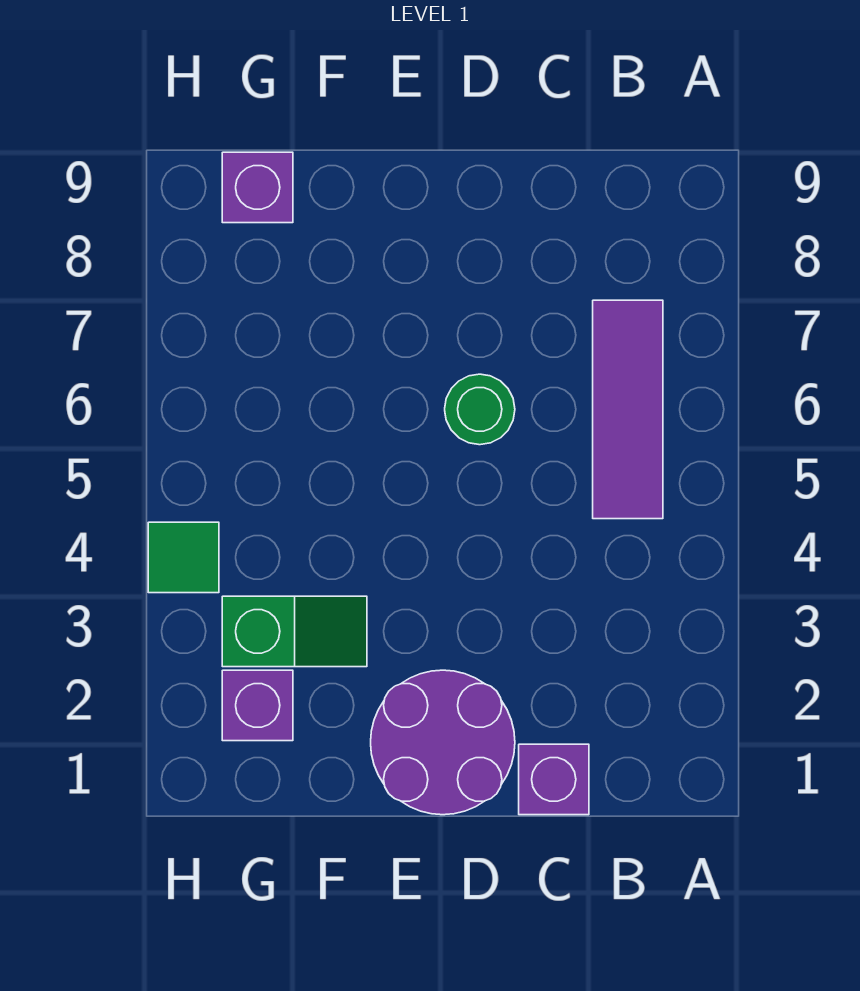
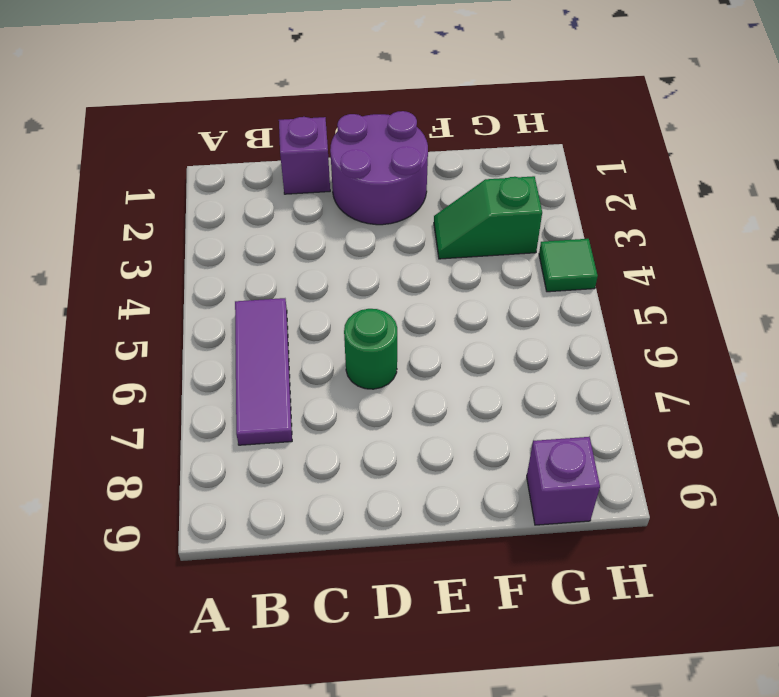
purple 1x1 brick [222,670,293,741] -> none

